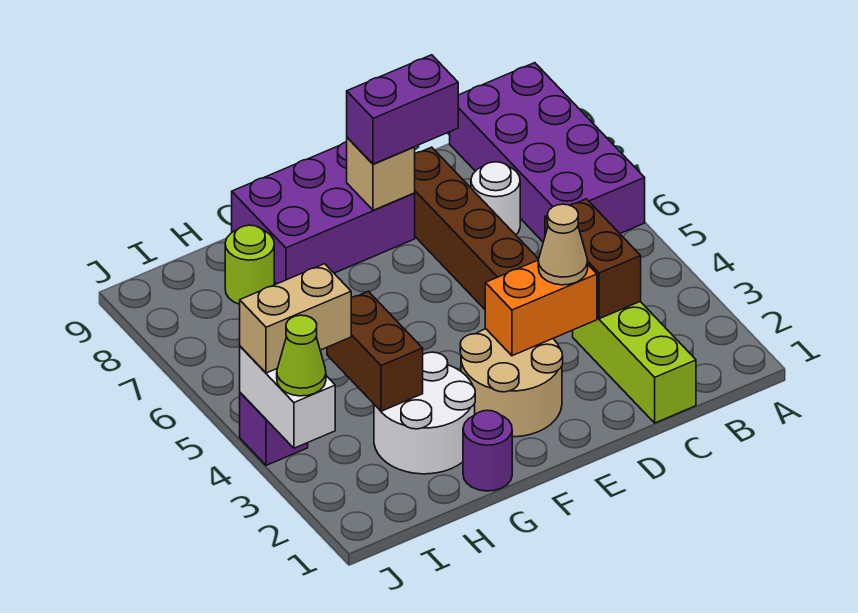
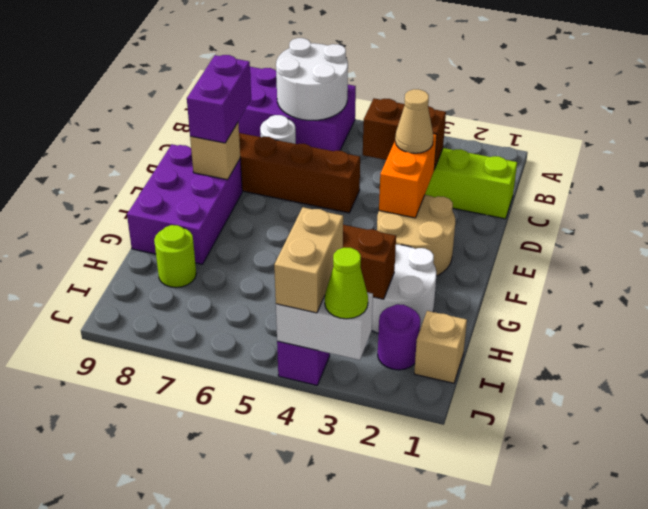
none -> white 2x2 round brick [276,38,348,120]
purple 1x1 round brick [463,410,512,491] -> purple 1x1 round brick moved to [378,304,420,370]
none -> tan 1x1 brick [414,311,467,383]

